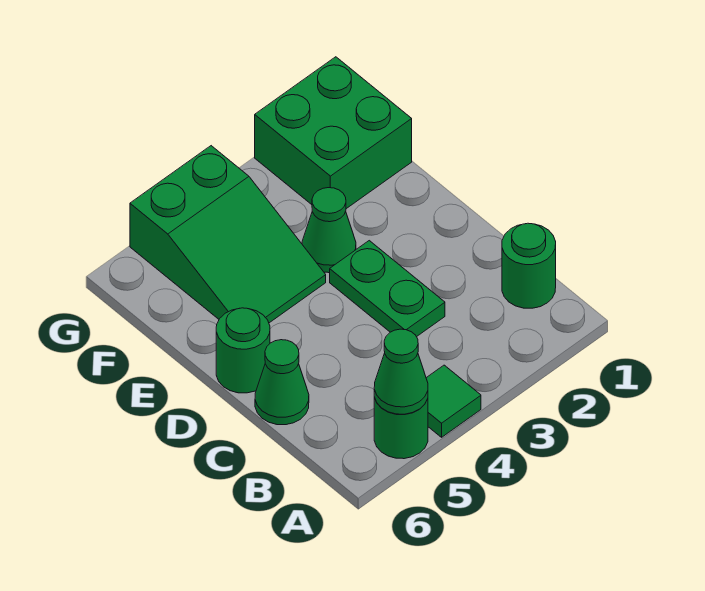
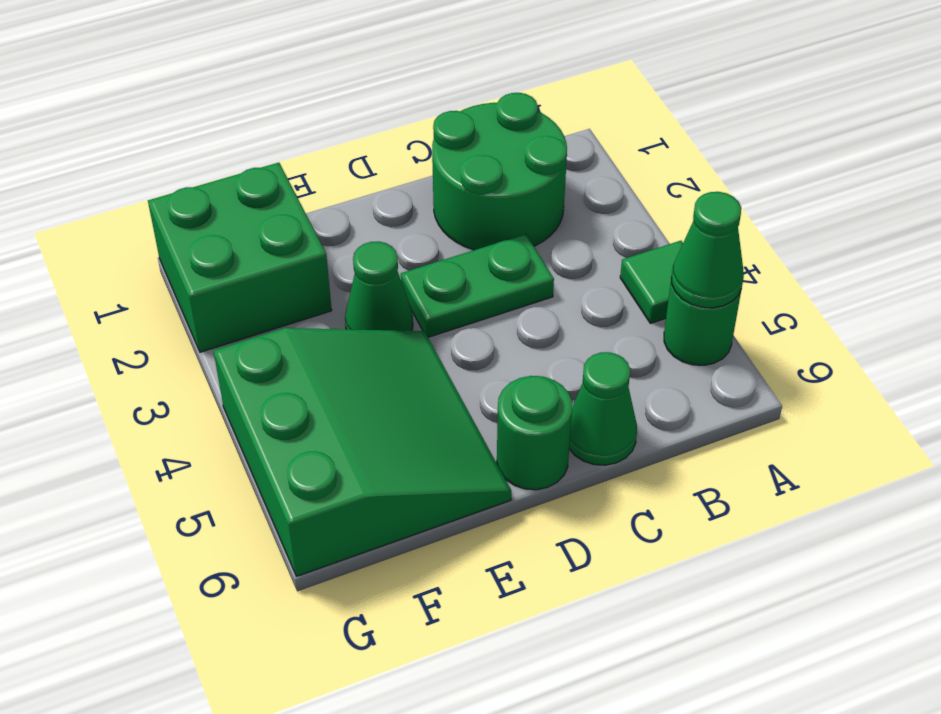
green 1x1 round brick [502,223,556,308] -> green 2x2 round brick [432,93,567,250]
green 2x3 slope [130,146,326,323] -> green 3x3 slope [214,328,511,576]

